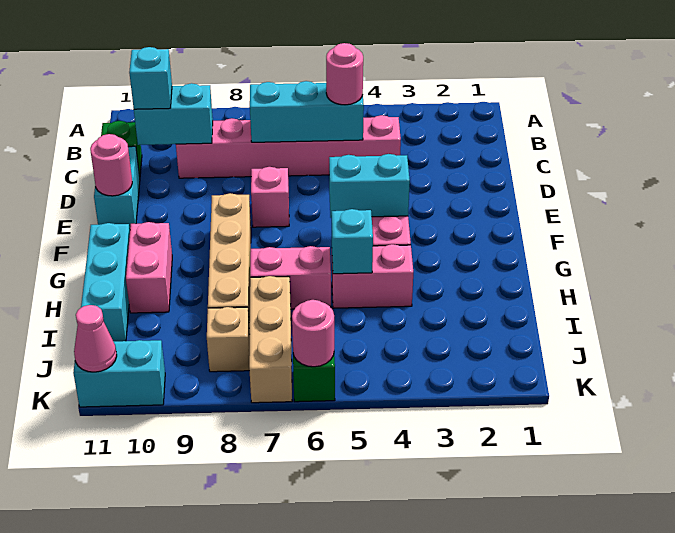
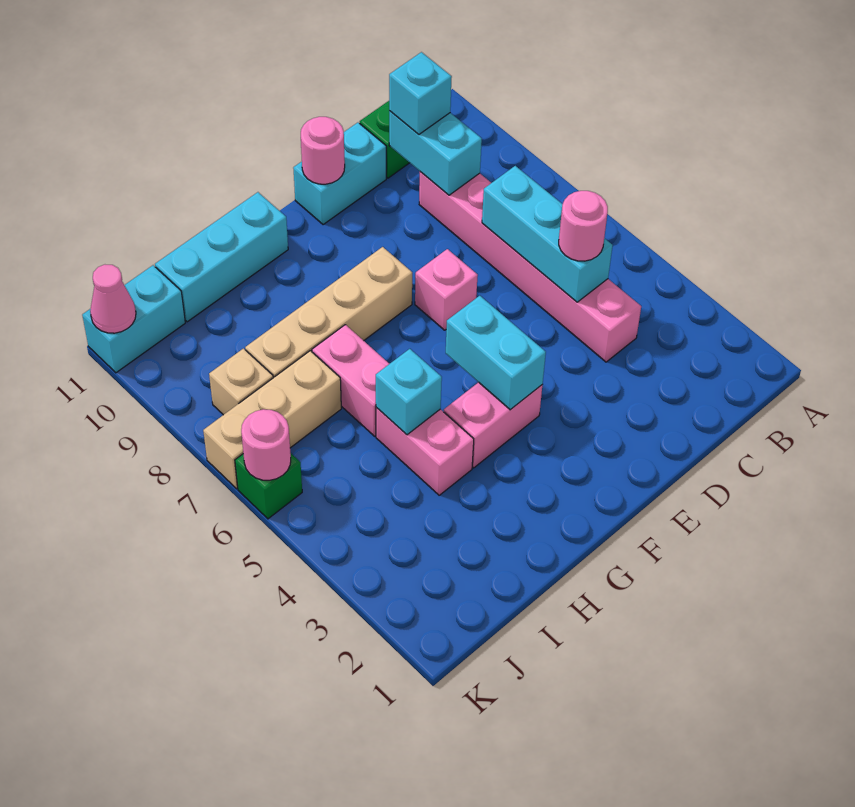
pink 1x2 brick [126,222,172,313] -> none
cyan 1x2 brick [73,340,165,407] -> cyan 1x2 brick turned to [82,265,185,373]

